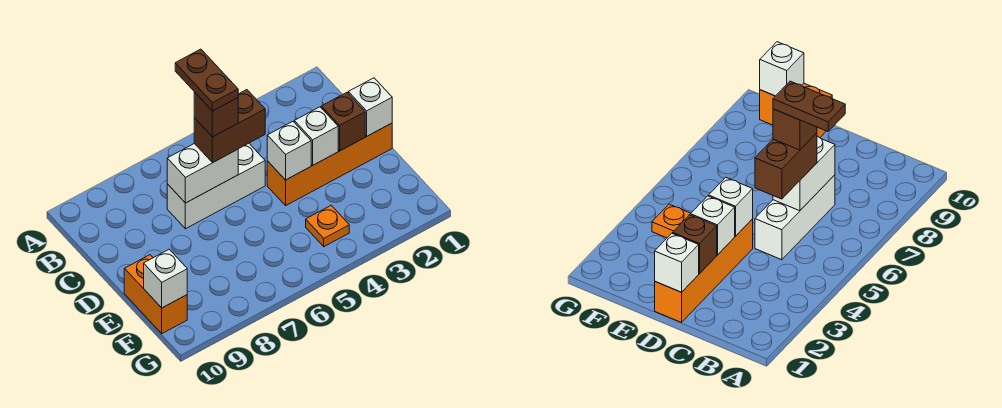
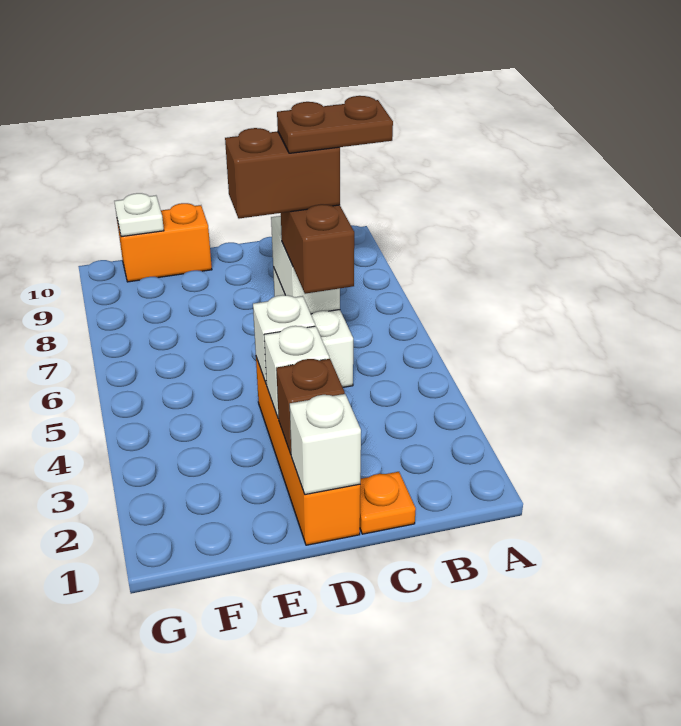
brown 1x1 brick [194,92,238,137] -> brown 1x2 brick [225,128,340,219]
orange 1x1 plate [306,205,349,247] -> orange 1x1 plate moved to [360,472,416,534]
white 1x1 brick [144,249,187,308] -> white 1x1 plate [114,193,164,237]

